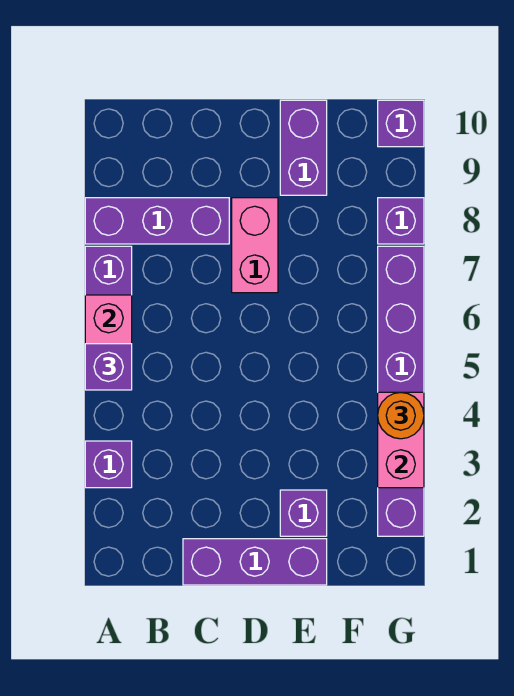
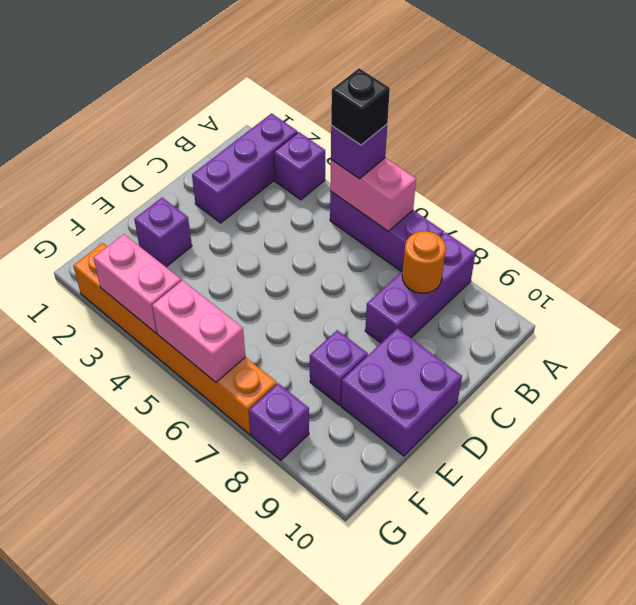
none -> black 1x1 brick [331,68,390,145]
purple 1x3 brick [183,539,327,585] -> purple 1x3 brick moved to [192,113,298,223]
pink 1x2 brick [232,198,278,293] -> pink 1x2 brick moved to [152,280,245,382]
purple 1x2 brick [280,100,327,195] -> purple 2x2 brick [341,328,462,456]
purple 1x6 brick [378,246,424,536] -> orange 1x6 brick [73,243,277,434]
orange 1x1 round brick [378,392,424,439] -> orange 1x1 round brick moved to [402,231,446,293]
purple 1x1 brick [378,100,424,147] -> purple 1x1 brick moved to [310,330,368,405]

